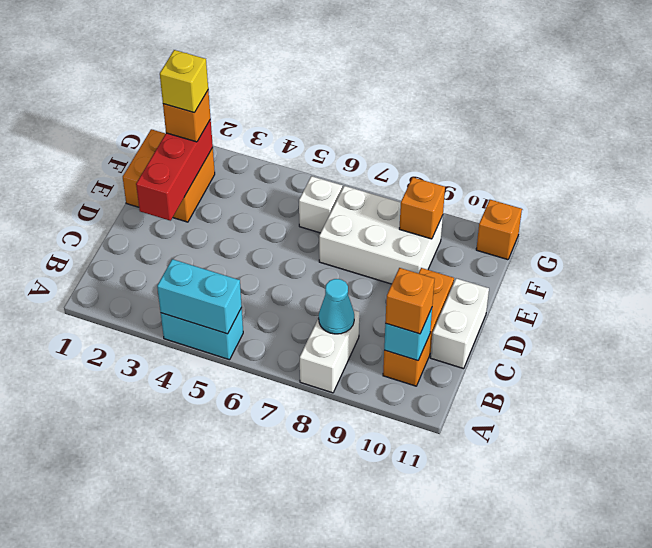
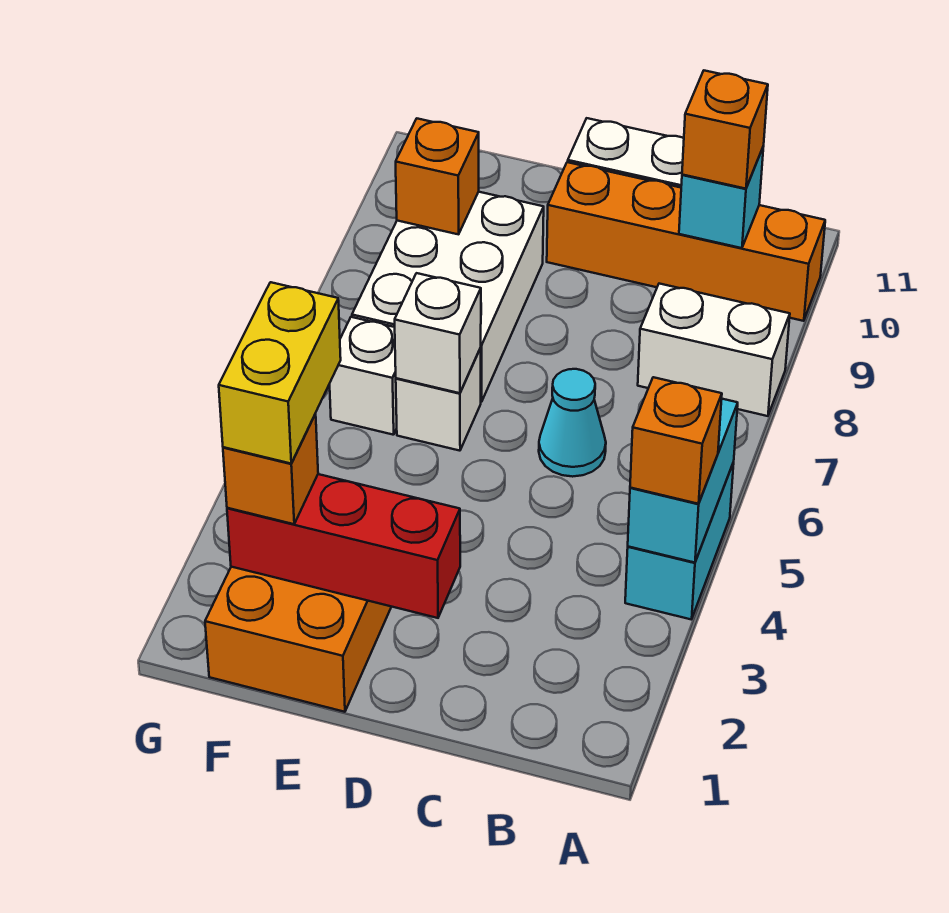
cyan 1x1 cone [319,279,354,334] -> cyan 1x1 cone moved to [539,369,606,477]
orange 1x3 brick [383,268,454,386] -> orange 1x4 brick [547,162,825,321]
none -> white 1x1 brick [396,348,481,451]
none -> white 1x1 brick [395,273,481,393]
yellow 1x1 brick [160,50,208,113] -> yellow 1x2 brick [219,282,341,463]
orange 1x1 brick [476,200,522,260] -> orange 1x1 brick moved to [630,377,722,504]

